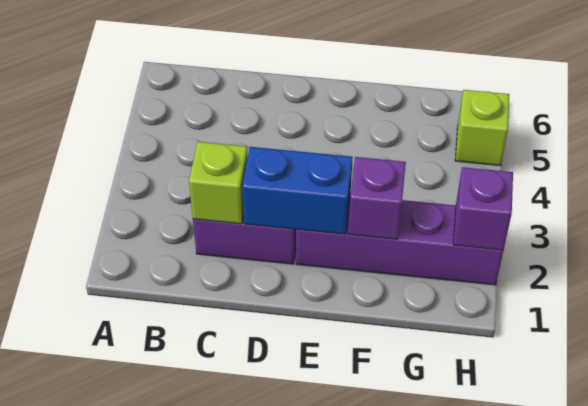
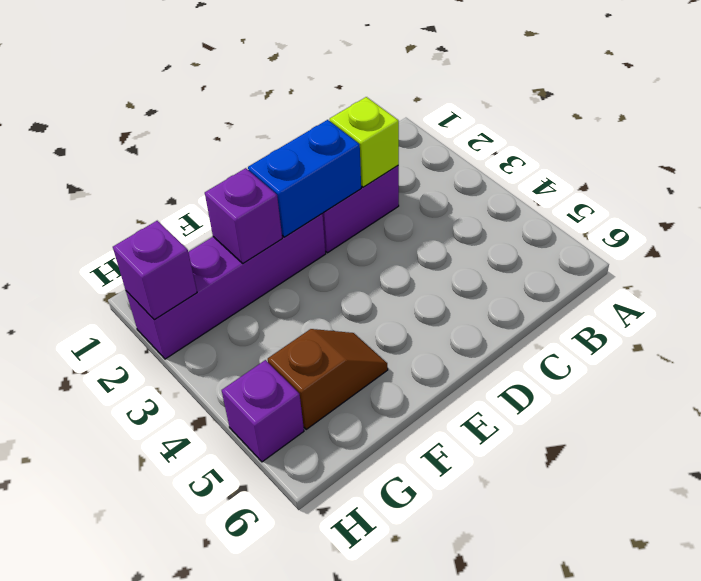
none -> brown 1x2 slope [268,329,388,430]
lime 1x1 brick [455,90,509,166] -> purple 1x1 brick [222,360,304,462]

